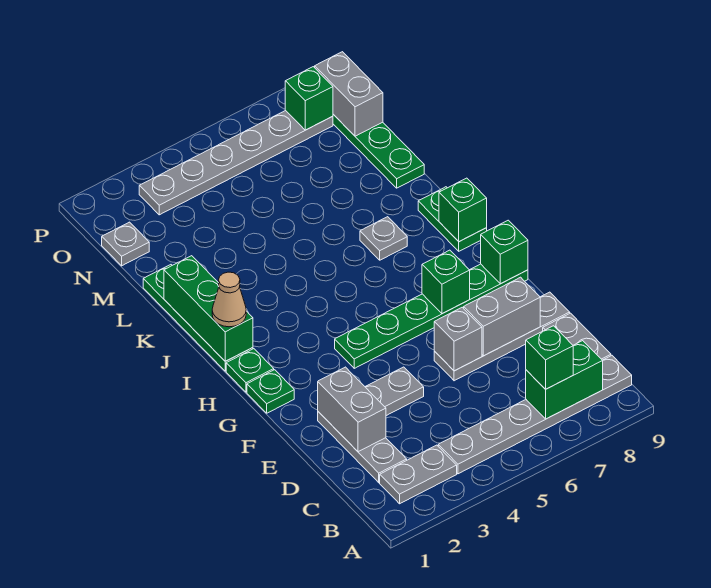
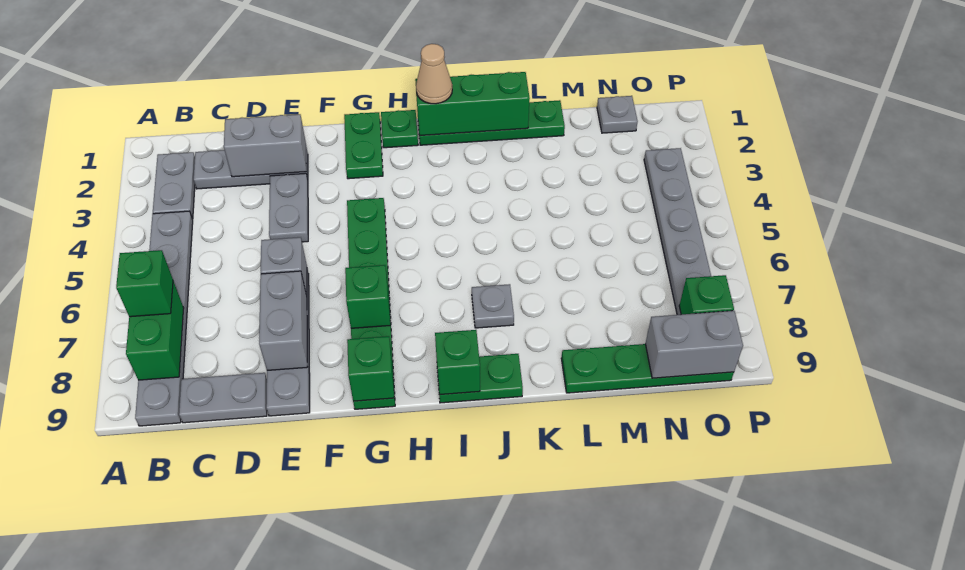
green 1x1 plate [247,370,294,413] -> green 1x2 plate [344,112,383,179]

